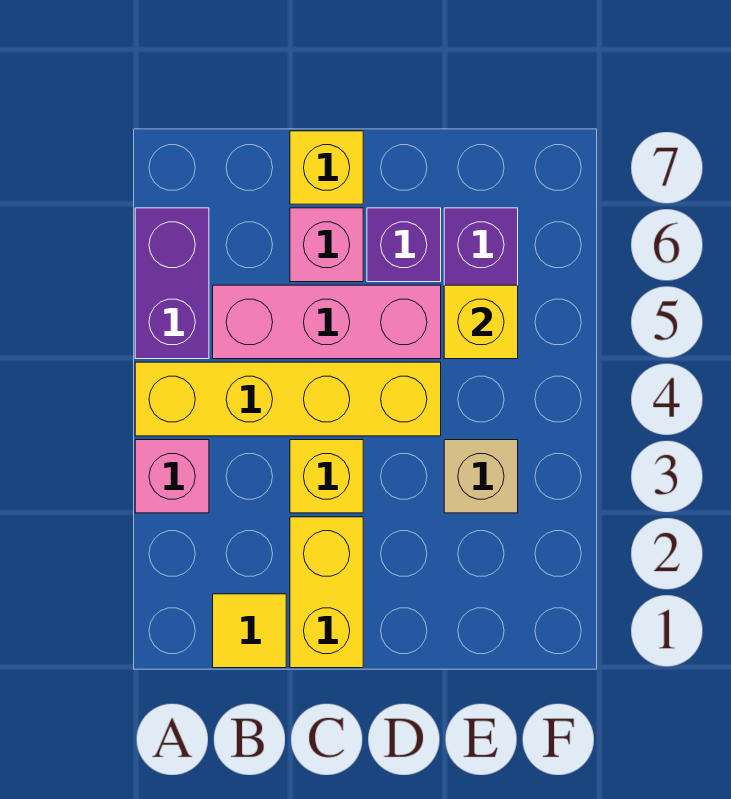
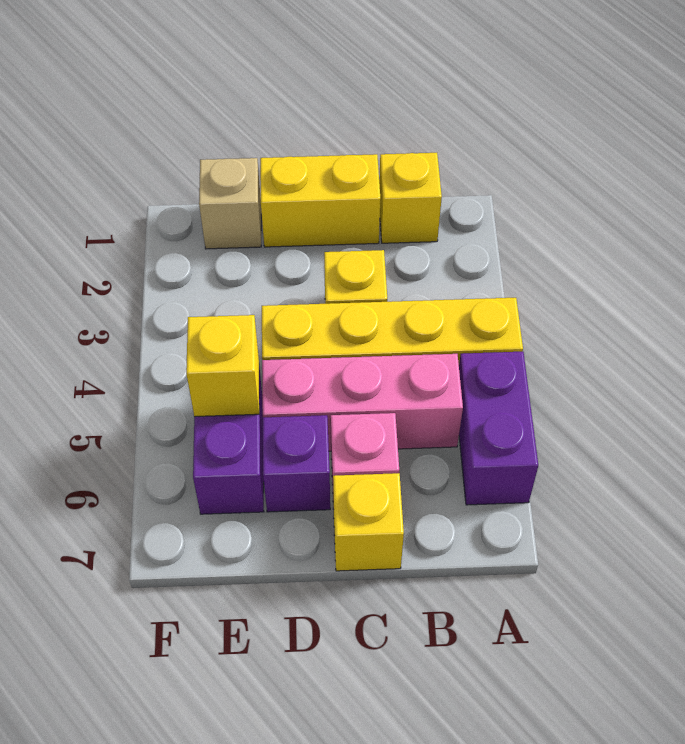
pink 1x1 brick [135,440,209,513] -> none
yellow 1x1 tile [213,594,286,668] -> yellow 1x1 brick [379,153,442,243]
yellow 1x2 brick [290,517,363,668] -> yellow 1x2 brick turned to [260,154,380,247]
tan 1x1 brick [444,440,518,513] -> tan 1x1 brick moved to [199,158,261,249]

